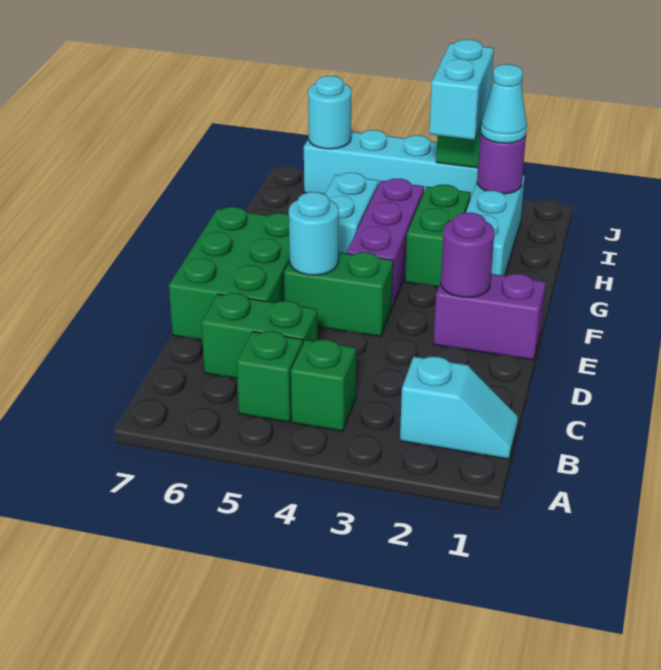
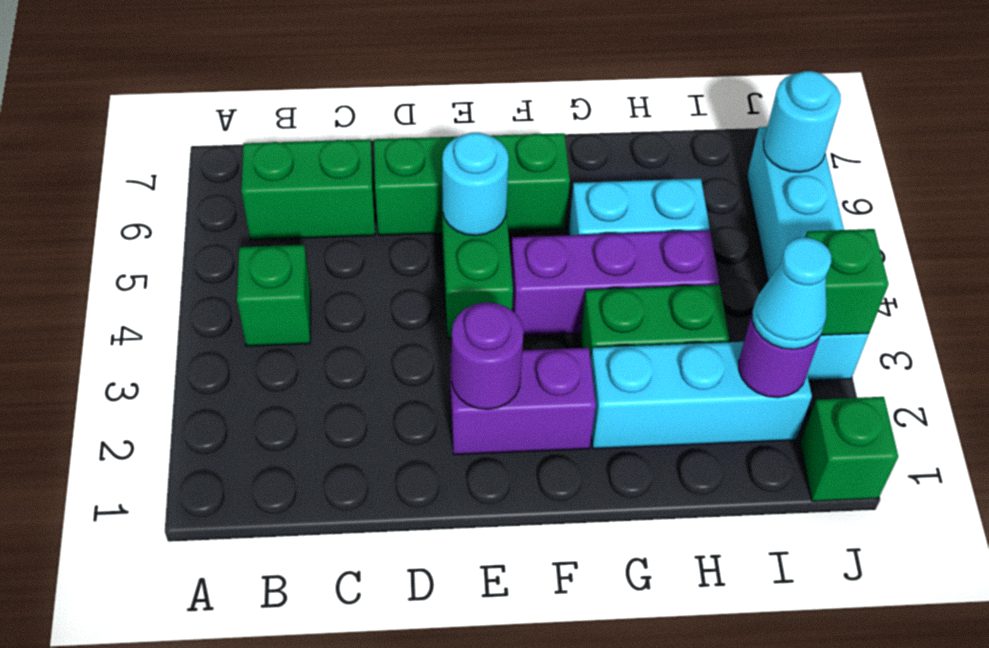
cyan 1x2 slope [400,356,518,459] -> none
green 1x1 brick [236,331,303,422] -> green 1x1 brick moved to [800,397,898,501]
green 1x2 brick [201,293,317,378] -> green 1x2 brick turned to [241,139,375,240]
green 2x3 brick [169,207,290,340] -> green 1x3 brick [374,133,570,235]
purple 1x2 brick [433,274,546,360] -> purple 1x2 brick turned to [450,348,596,455]
cyan 1x2 brick [429,40,494,140] -> none

